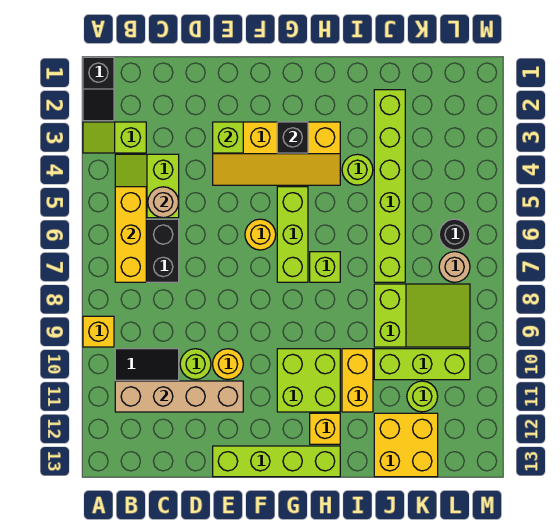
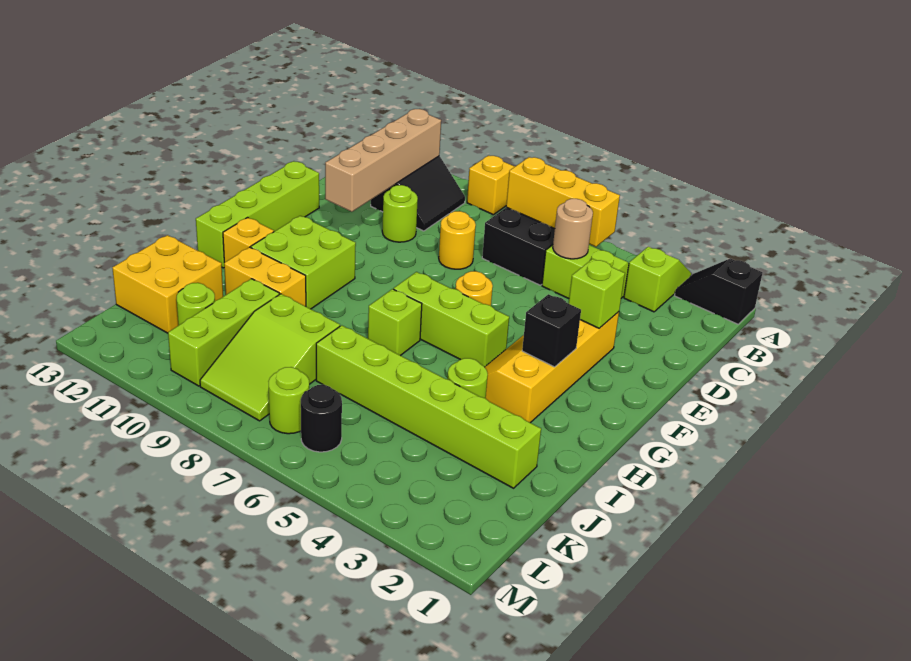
yellow 1x1 round brick [213,349,243,379] -> yellow 1x1 round brick moved to [439,211,476,269]
tan 1x1 round brick [439,252,470,282] -> lime 1x1 round brick [268,367,309,434]

